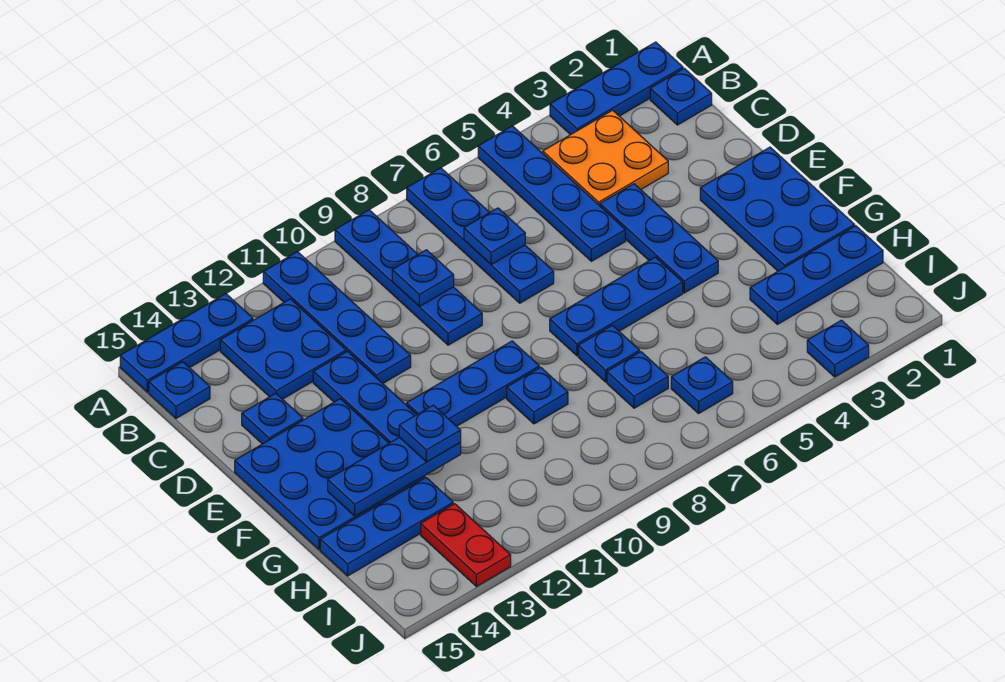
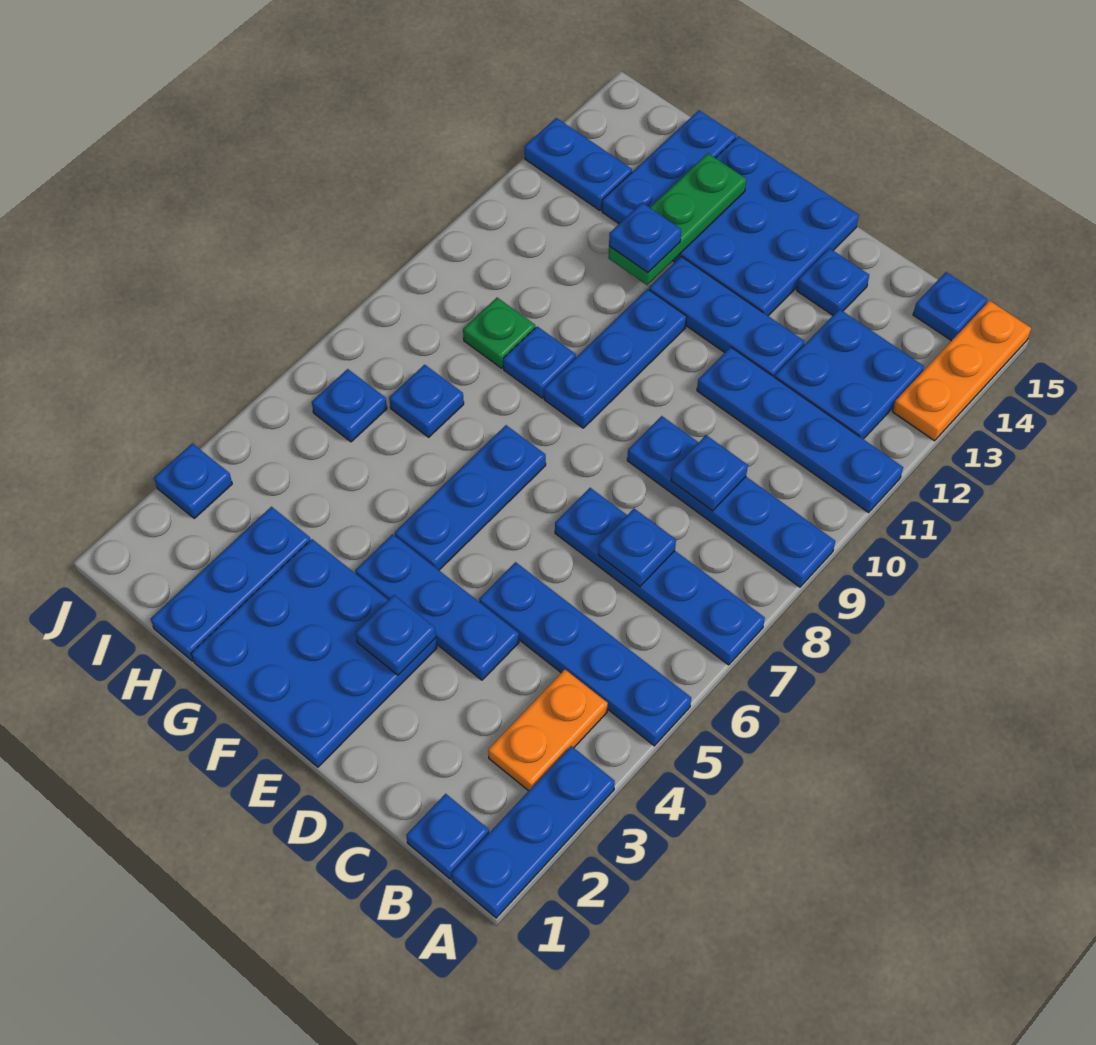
blue 1x3 plate [120,294,253,392] -> orange 1x3 plate [893,301,1031,441]
orange 2x2 plate [543,110,668,206] -> orange 1x2 plate [488,670,608,791]
blue 2x3 plate [700,147,855,271] -> blue 3x3 plate [191,539,437,767]
blue 1x1 plate [578,325,640,382] -> blue 1x1 plate moved to [356,595,436,675]
blue 1x3 plate [328,437,461,516] -> green 1x3 plate [608,153,746,285]
none -> green 1x1 plate [463,298,535,368]
red 1x2 plate [421,504,511,587] -> blue 1x2 plate [524,118,632,210]

